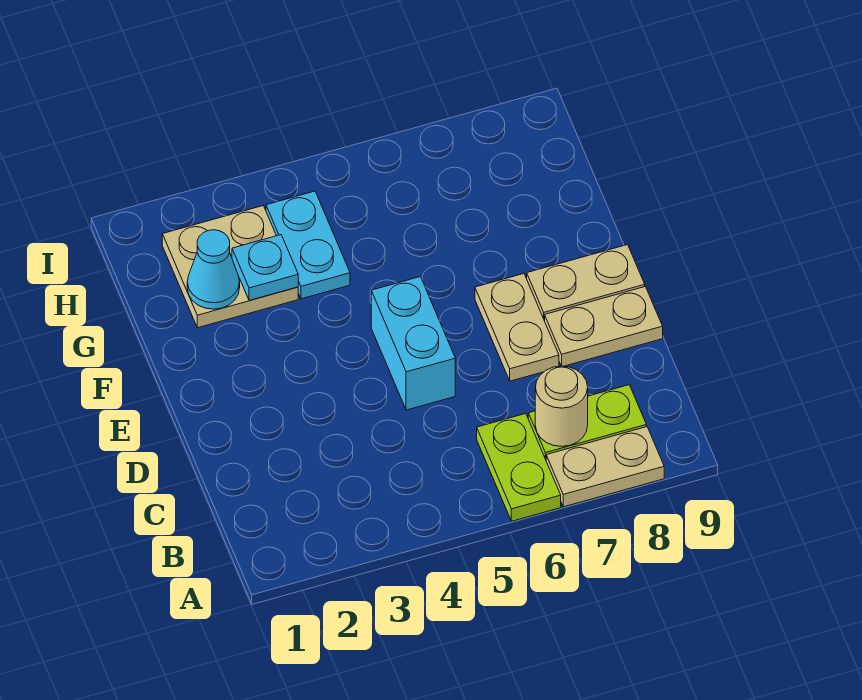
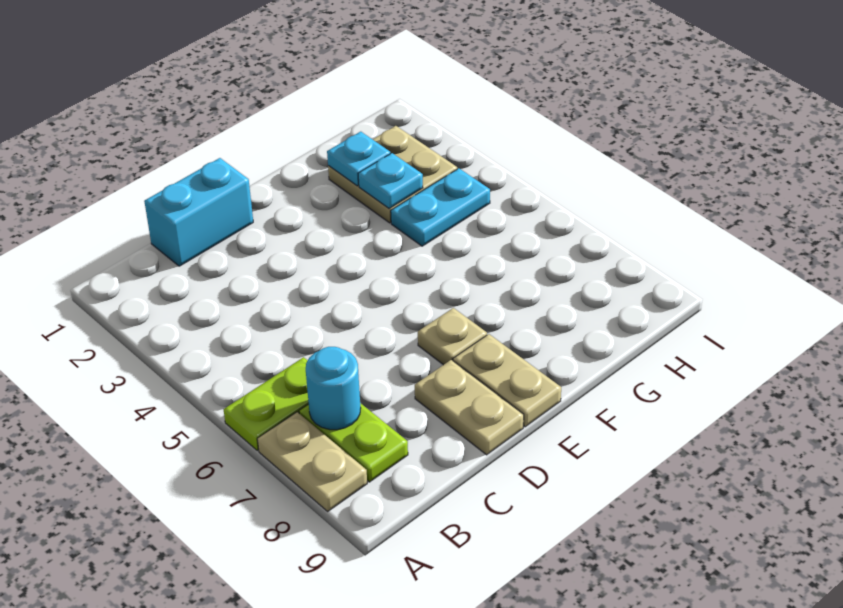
tan 1x1 round brick [535,366,588,446] -> cyan 1x1 round brick [306,347,361,430]
cyan 1x2 brick [371,277,455,410] -> cyan 1x2 brick moved to [144,158,253,266]
tan 1x2 plate [475,274,559,381] -> tan 1x1 plate [418,308,487,365]
cyan 1x1 cone [187,230,240,309] -> cyan 1x1 plate [327,132,391,186]

